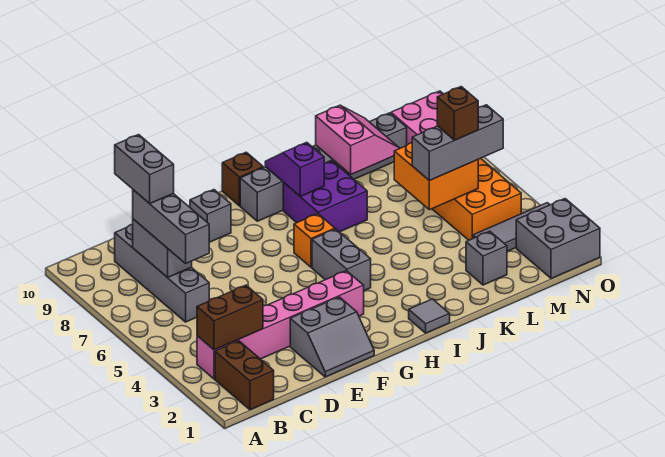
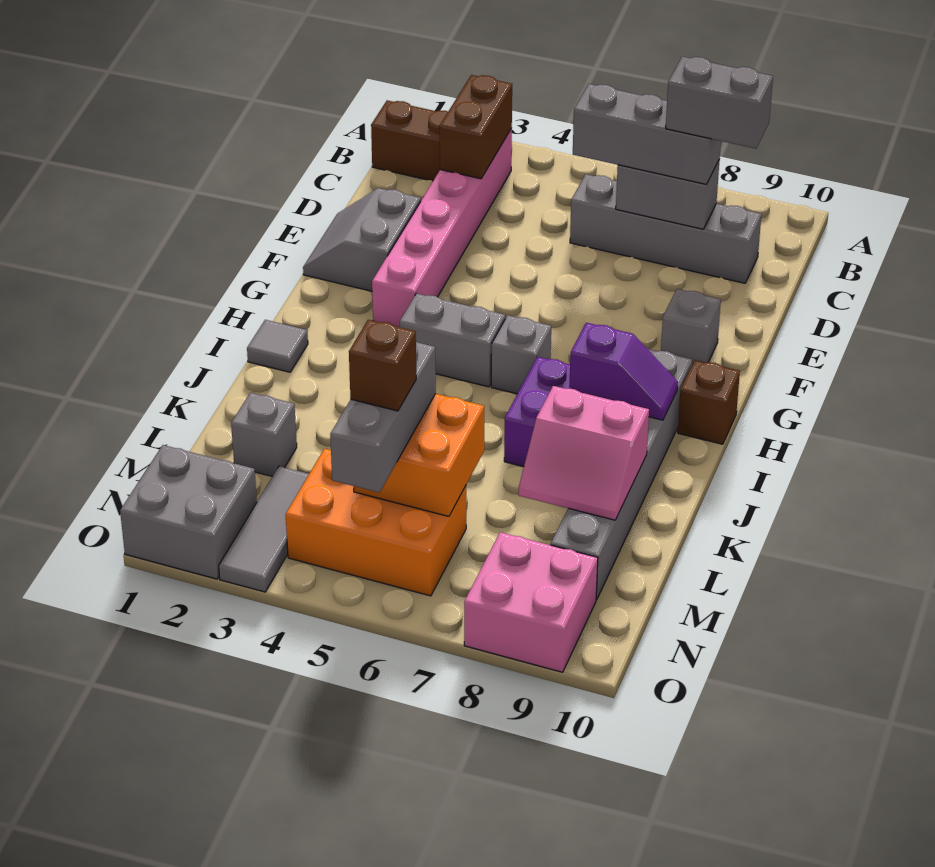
orange 1x1 brick [294,214,335,267] -> grey 1x1 brick [491,315,551,394]

